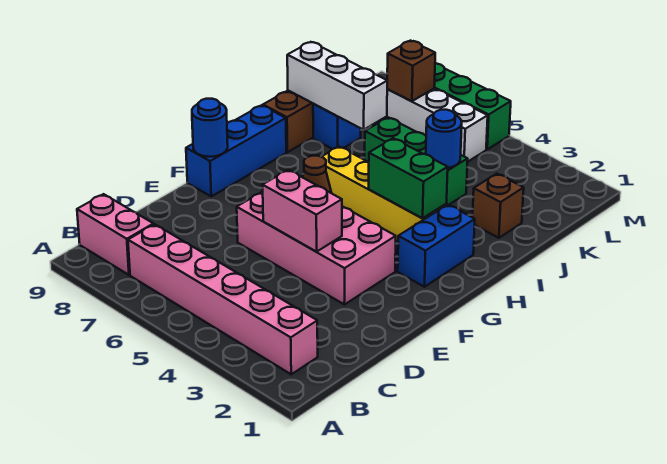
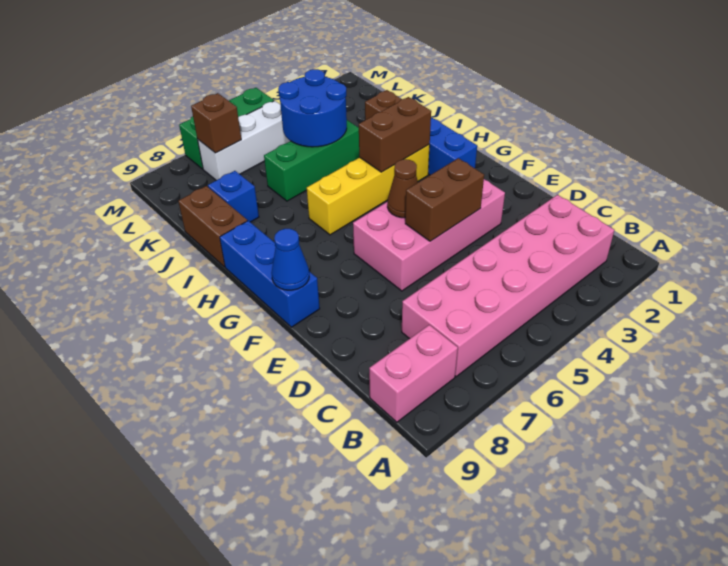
pink 1x6 brick [128,224,318,374] -> pink 2x6 brick [402,195,614,377]
pink 1x2 brick [263,170,342,252] -> brown 1x2 brick [405,158,484,241]
blue 1x1 round brick [192,99,228,157] -> blue 1x1 cone [272,229,309,290]
green 1x2 brick [369,138,448,218] -> brown 1x2 brick [359,97,431,172]
blue 1x1 round brick [426,110,462,168] -> blue 2x2 round brick [278,69,347,147]
white 1x3 brick [287,42,387,130] -> none

